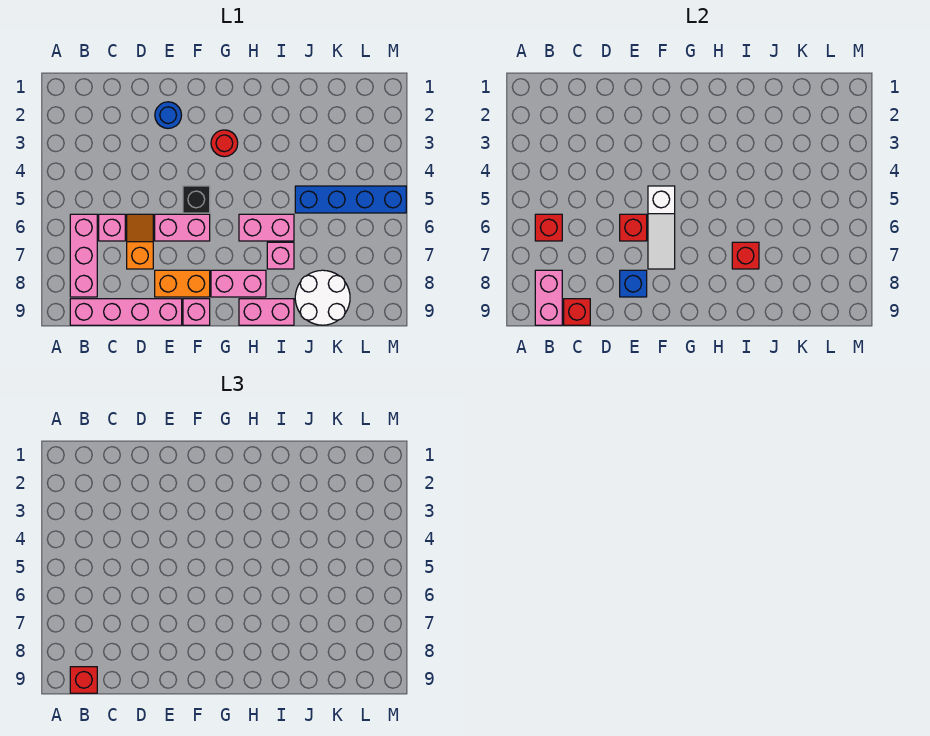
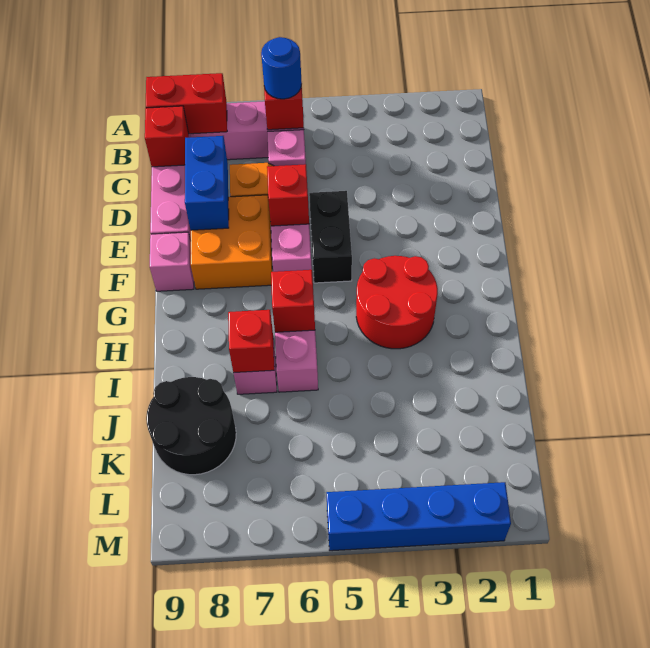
pink 1x2 brick [535,270,562,325] -> red 1x2 brick [146,73,227,134]
red 1x1 brick [70,667,97,693] -> red 1x1 brick moved to [271,270,315,332]
blue 1x1 round brick [155,102,181,129] -> blue 1x1 round brick moved to [261,37,302,99]
orange 1x2 brick [155,270,210,297] -> orange 2x2 brick [191,195,272,289]
blue 1x1 brick [620,270,647,297] -> blue 1x2 brick [185,136,229,230]
black 1x1 brick [183,186,210,213] -> black 1x2 brick [309,191,352,283]
white 1x3 slope [648,186,675,269] -> none
red 1x1 round brick [211,130,238,157] -> red 2x2 round brick [356,256,438,349]
pink 1x2 brick [211,270,266,297] -> none
pink 1x2 brick [239,299,294,325] -> none
blue 1x4 brick [295,186,406,213] -> blue 1x4 brick turned to [327,482,511,551]
white 2x2 round brick [295,270,350,325] -> black 2x2 round brick [146,377,236,475]

